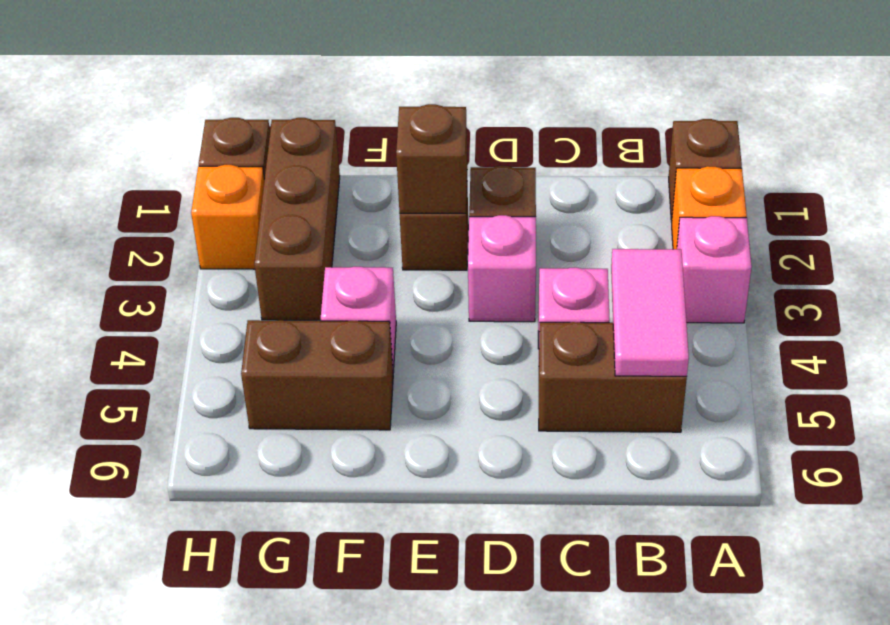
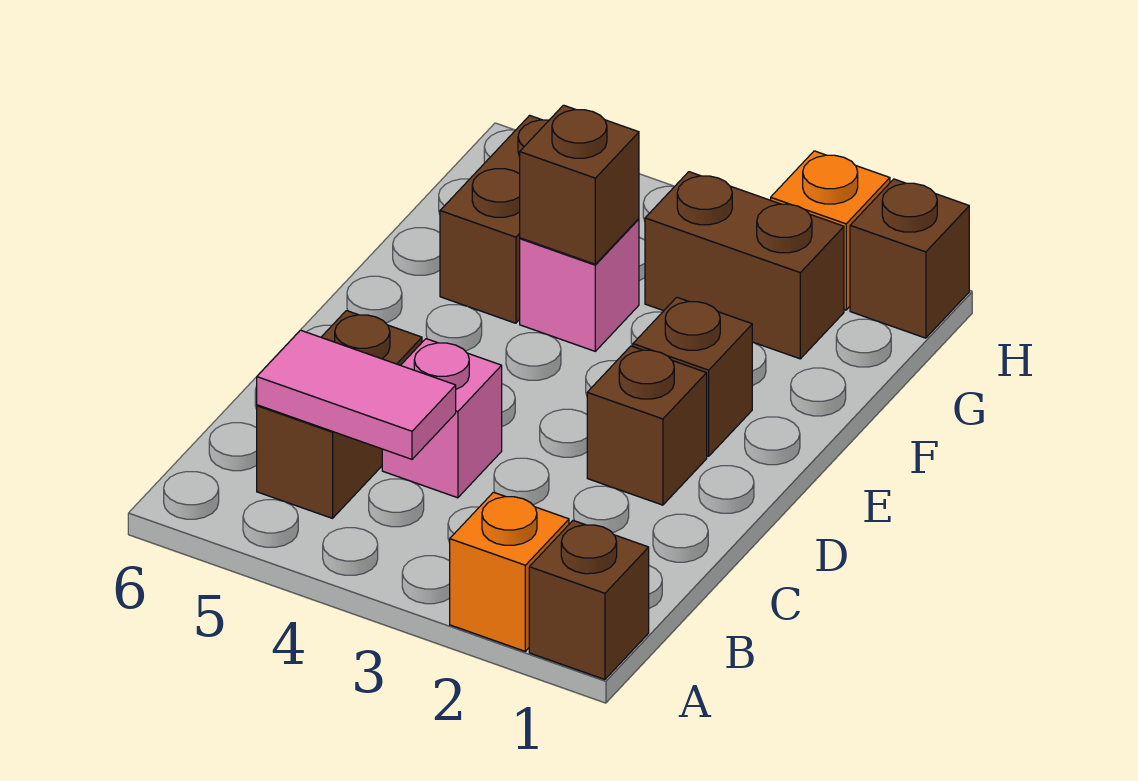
pink 1x1 brick [677,216,752,323] -> none
pink 1x1 brick [468,215,536,322] -> none
brown 1x1 brick [396,104,467,213] -> brown 1x1 brick moved to [520,105,639,264]
brown 1x3 brick [254,118,340,320] -> brown 1x2 brick [645,172,844,359]

